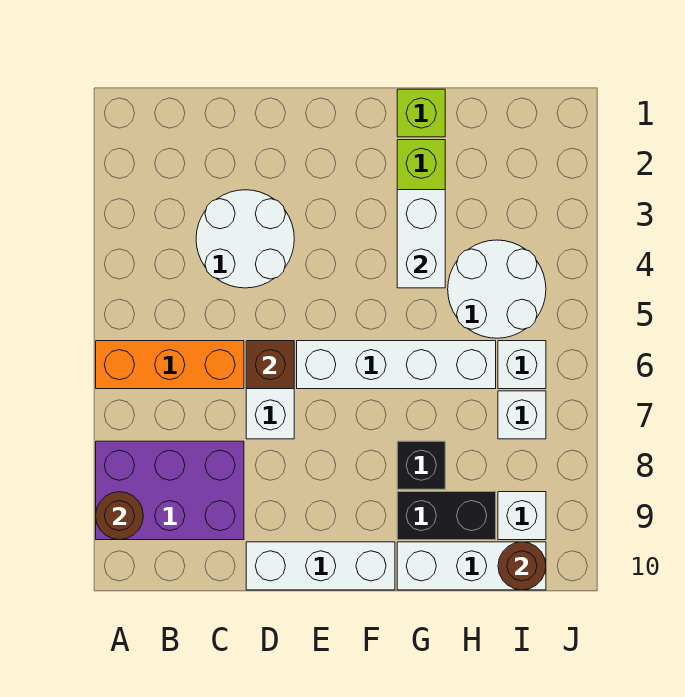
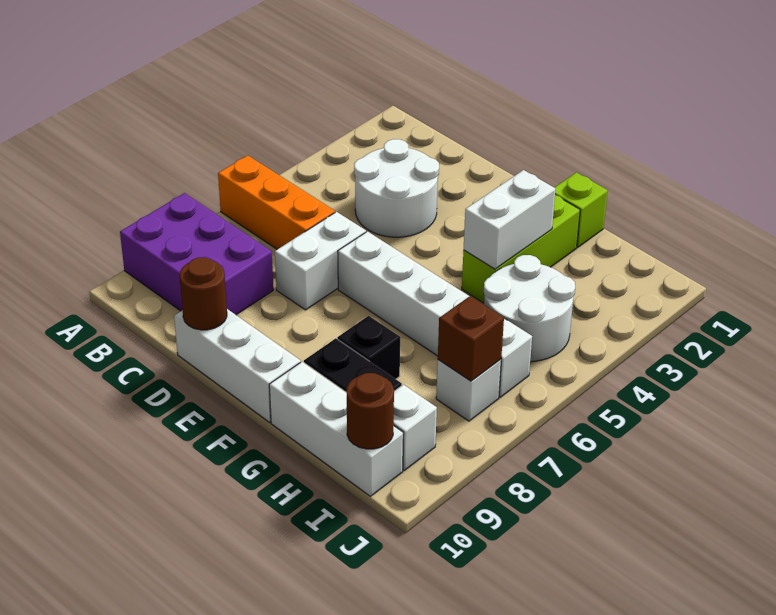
brown 1x1 round brick [96,492,143,540] -> brown 1x1 round brick moved to [180,257,227,330]
brown 1x1 brick [246,341,294,389] -> brown 1x1 brick moved to [438,296,504,381]

